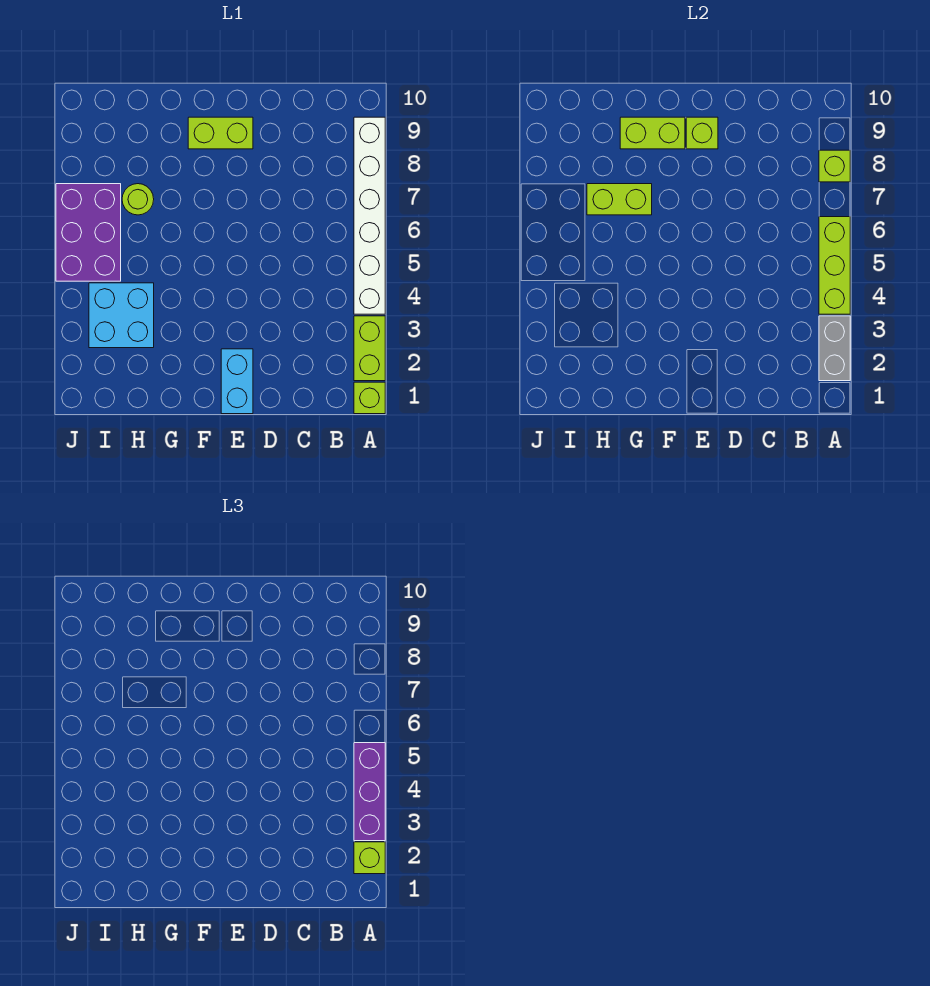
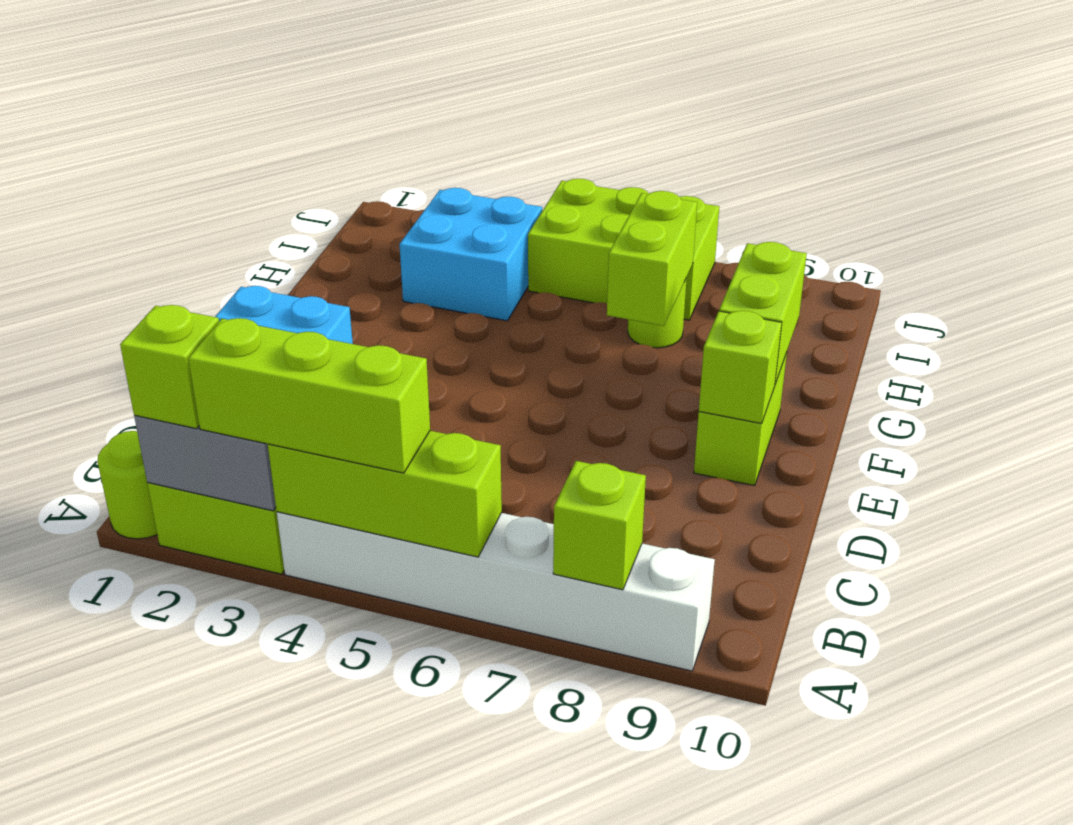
lime 1x1 brick [354,382,385,414] -> lime 1x1 round brick [97,431,157,539]
purple 1x3 brick [354,743,385,841] -> lime 1x3 brick [188,318,430,473]
purple 2x3 brick [56,184,121,281] -> lime 2x3 brick [528,179,719,320]

